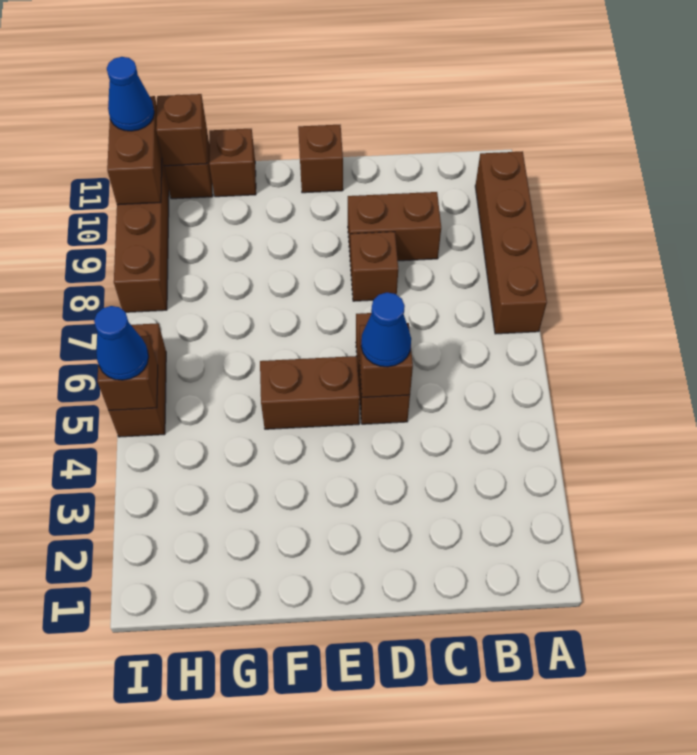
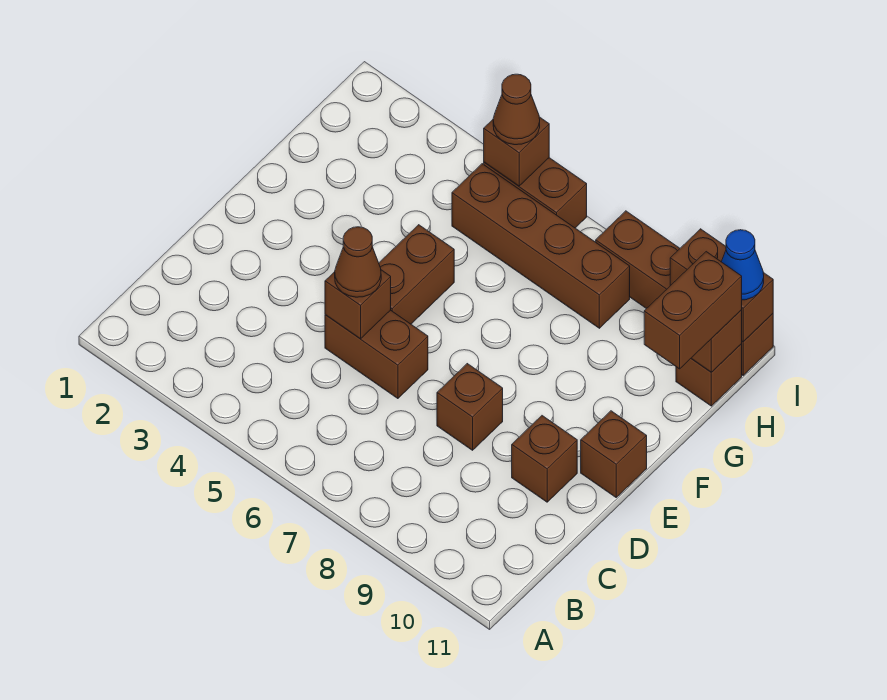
brown 1x4 brick [475,151,547,334] -> brown 1x4 brick moved to [452,164,630,328]
brown 1x2 brick [348,192,441,261] -> brown 1x2 brick moved to [644,252,742,369]
blue 1x1 cone [361,293,411,367] -> brown 1x1 cone [335,227,381,297]
brown 1x1 brick [209,129,256,197] -> brown 1x1 brick moved to [512,416,577,502]
blue 1x1 cone [94,306,149,380] -> brown 1x1 cone [493,74,540,145]

